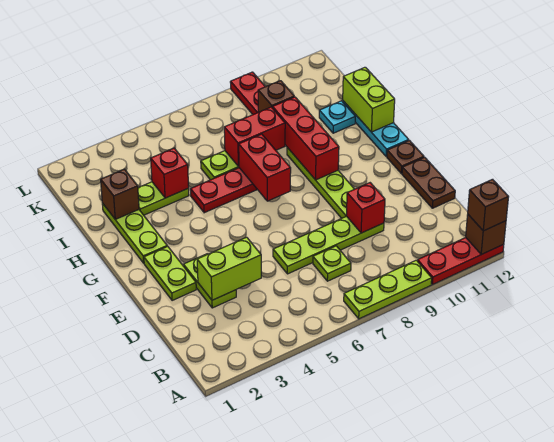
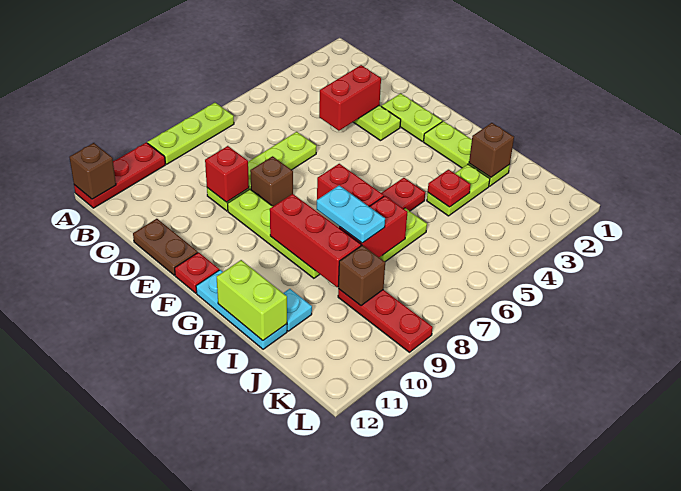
brown 1x1 brick [468,179,508,231] -> brown 1x1 brick moved to [250,156,293,206]
lime 1x1 plate [313,246,351,281] -> none
lime 1x2 brick [197,237,261,300] -> red 1x2 brick [319,65,381,131]
brown 1x1 plate [387,140,424,174] -> red 1x1 plate [175,252,219,293]
none -> cyan 1x2 plate [317,185,385,243]
red 1x1 brick [151,148,189,198] -> red 1x1 plate [428,170,471,207]

